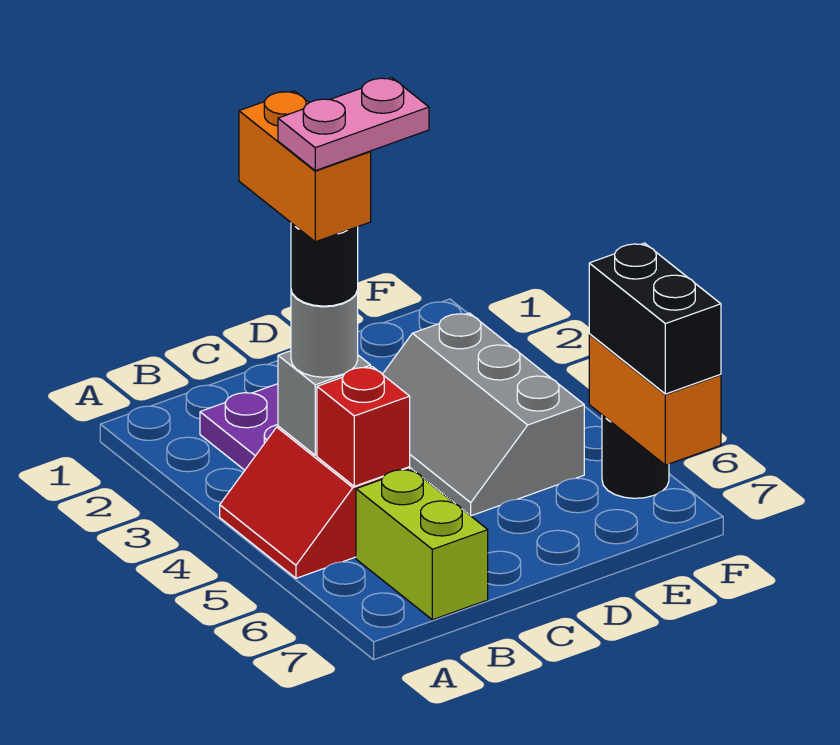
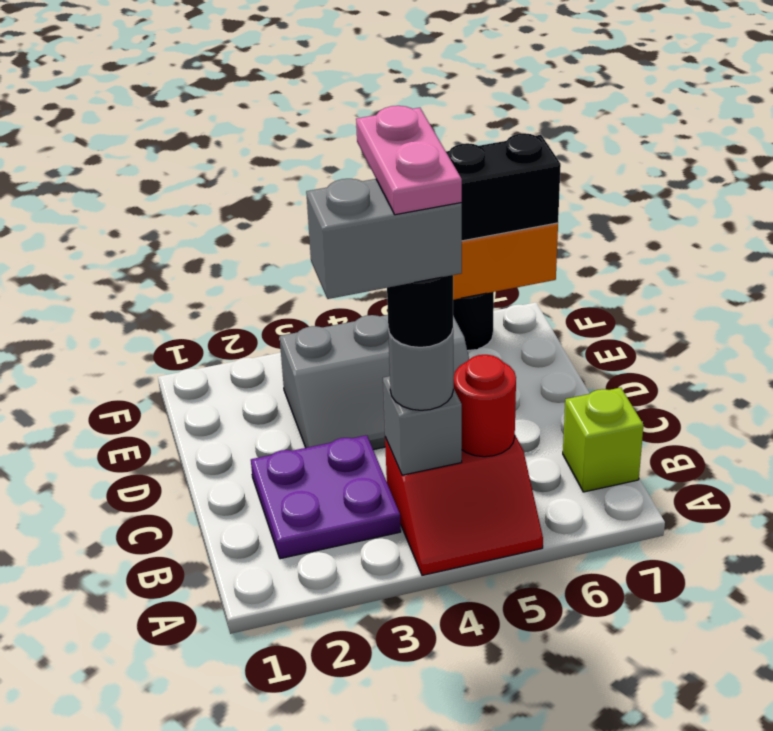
orange 1x2 brick [239,91,371,242] -> grey 1x2 brick [306,179,462,299]
red 1x1 brick [317,367,410,486] -> red 1x1 round brick [453,355,516,457]
lime 1x2 brick [356,469,488,620] -> lime 1x1 brick [563,388,643,492]

